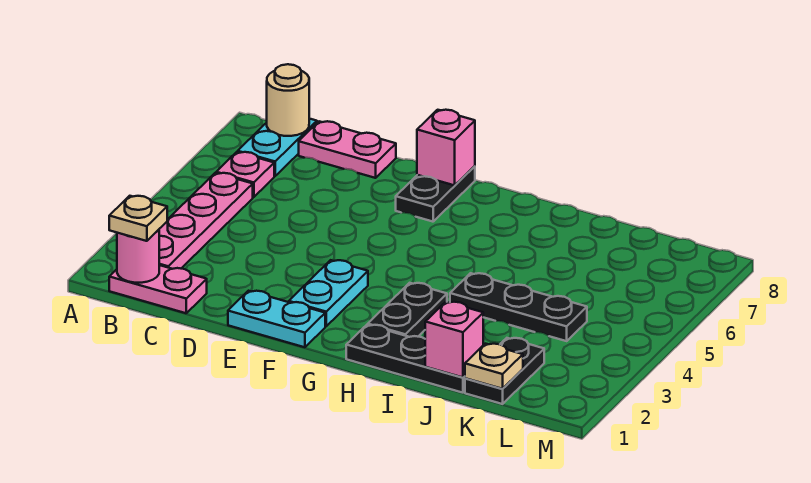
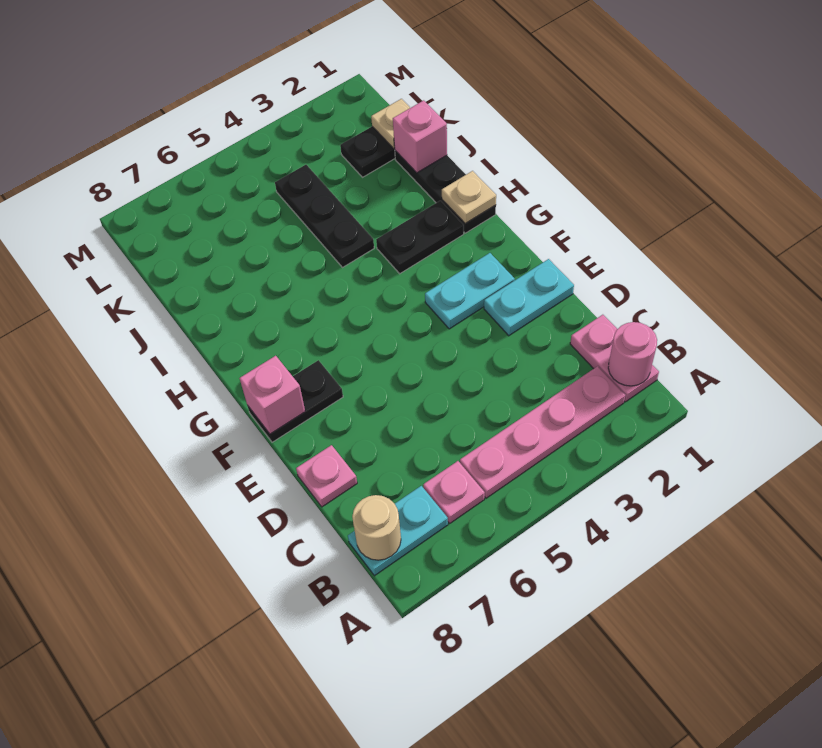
tan 1x1 plate [109,196,167,241] -> tan 1x1 plate moved to [442,171,496,223]
pink 1x2 plate [299,121,396,178] -> pink 1x1 plate [296,445,357,507]
cyan 1x2 plate [228,291,325,347] -> cyan 1x2 plate turned to [484,259,574,336]

